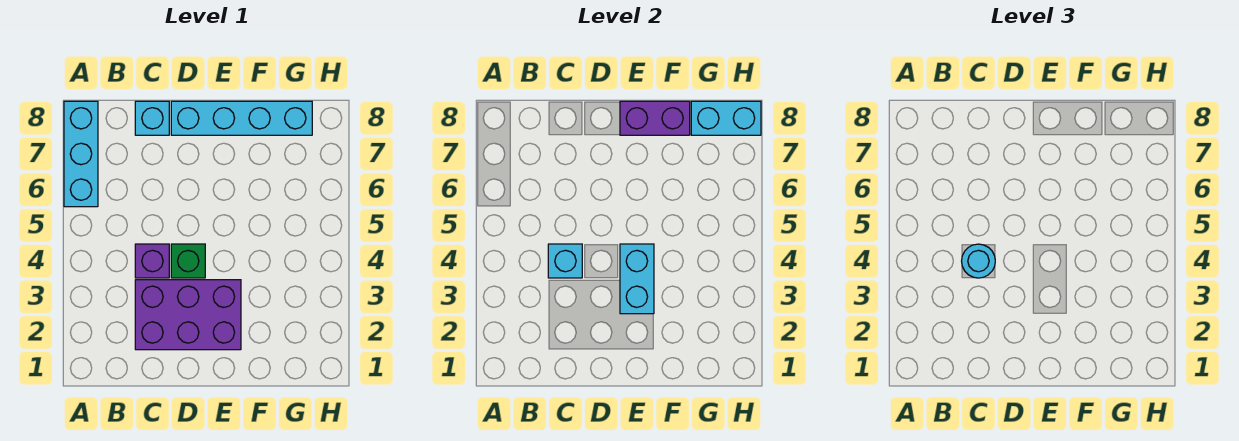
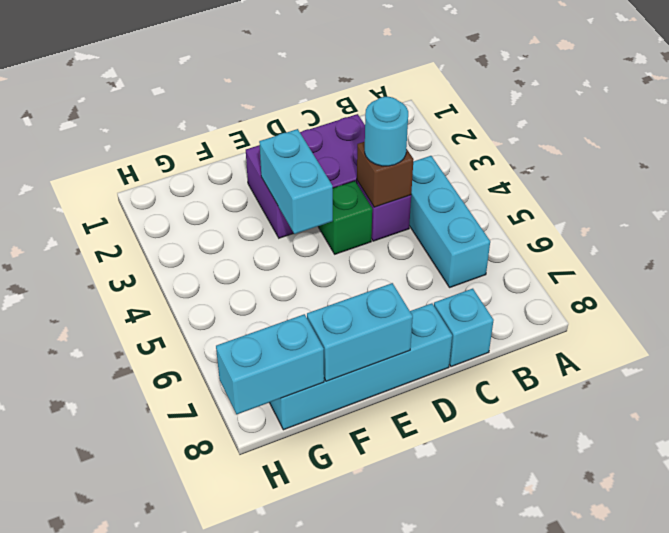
cyan 1x3 brick [64,101,98,207] -> cyan 1x3 brick moved to [409,156,490,287]
cyan 1x1 brick [548,244,582,278] -> brown 1x1 brick [357,142,414,207]
purple 1x2 brick [620,101,690,135] -> cyan 1x2 brick [307,283,413,381]

